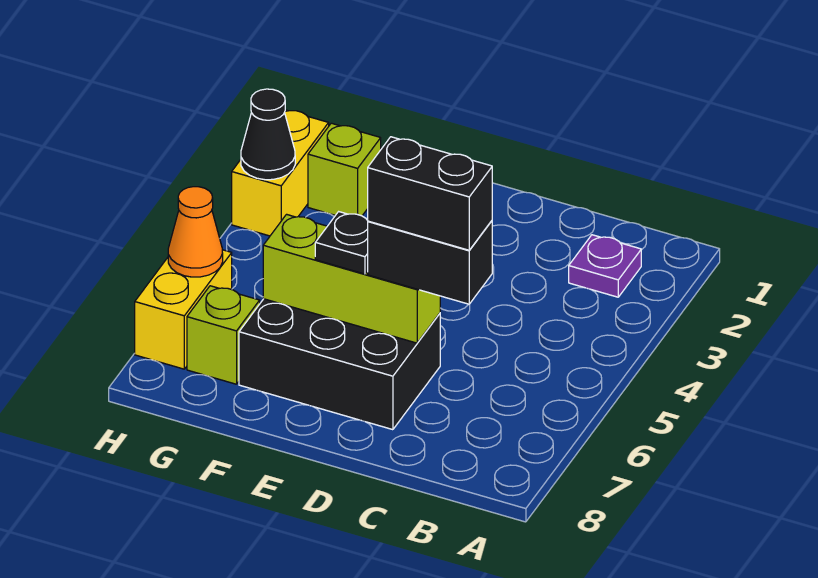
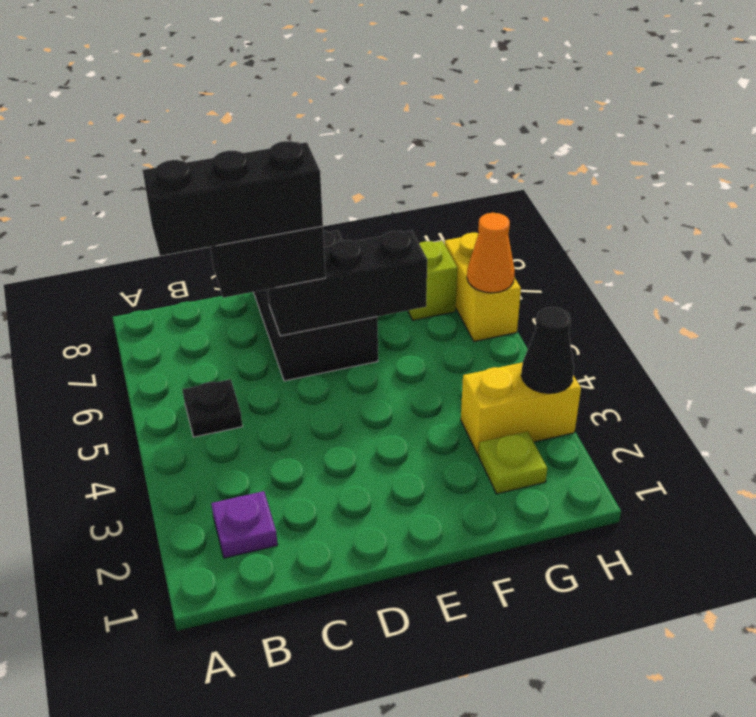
black 1x2 brick [368,137,492,250] -> black 1x3 brick [143,141,323,256]
black 2x3 brick [239,299,440,430] -> black 2x3 brick turned to [254,231,378,381]
lime 1x3 brick [263,214,440,343] -> black 1x3 brick [268,231,427,336]
black 1x1 plate [315,212,368,274] -> black 1x1 plate moved to [182,379,242,437]
lime 1x1 brick [308,123,381,216] -> lime 1x1 plate [479,432,547,494]
yellow 1x2 brick [232,110,329,236] -> yellow 1x2 brick turned to [461,362,581,455]

